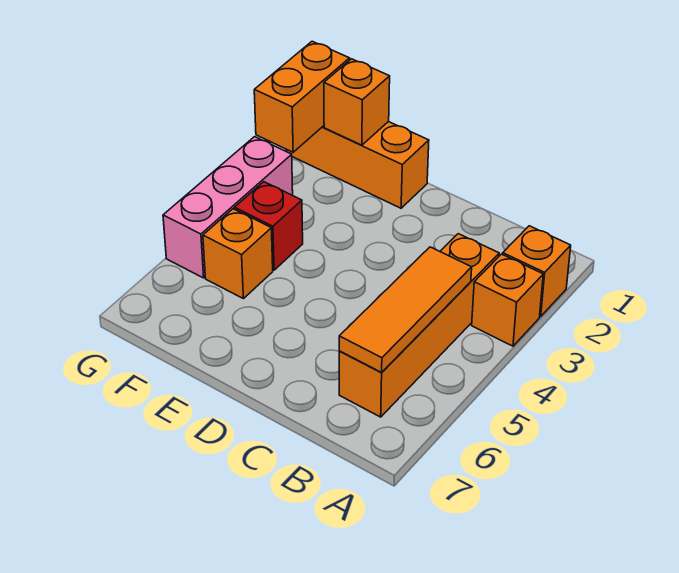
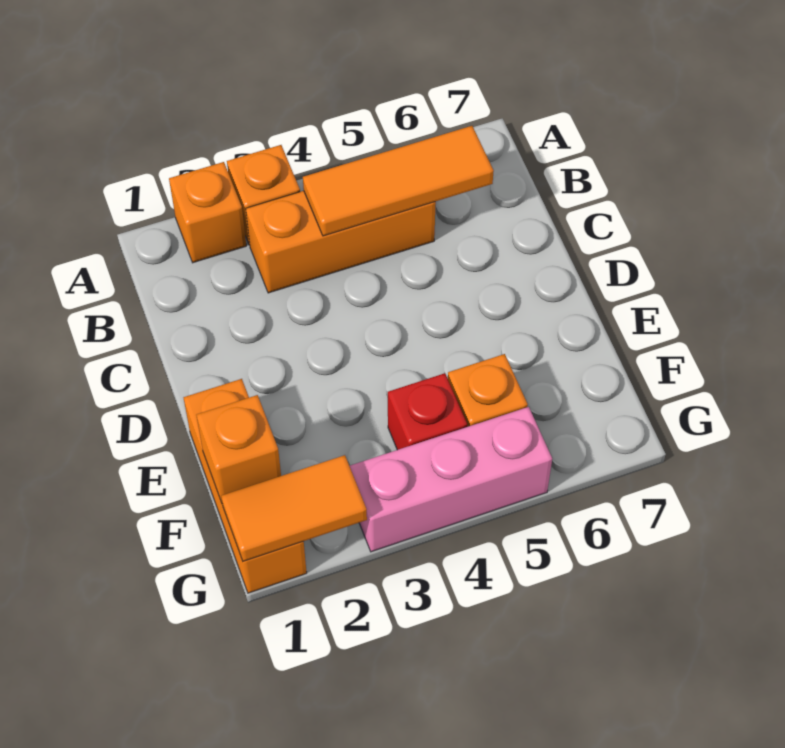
orange 1x4 brick [339,234,499,417] -> orange 1x3 brick [246,191,436,293]
orange 1x2 brick [254,41,350,152] -> orange 1x2 tile [221,455,367,561]

